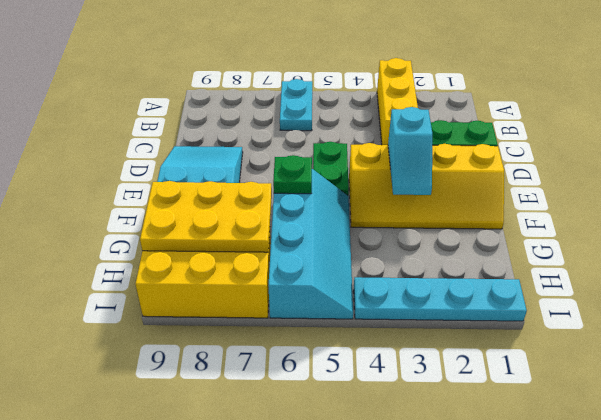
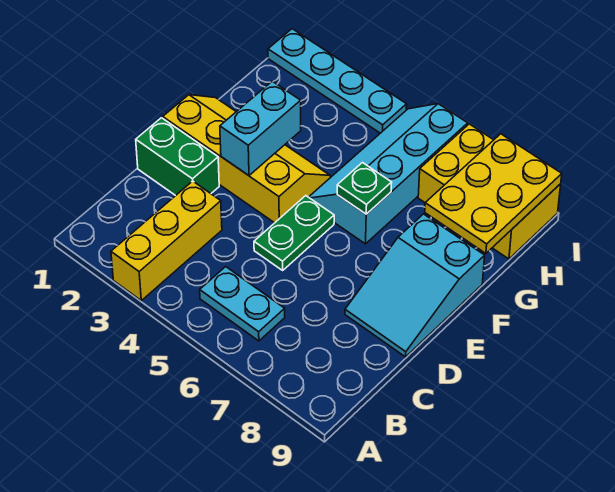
cyan 1x2 plate [280,79,312,131] -> cyan 1x2 plate turned to [200,267,285,341]
cyan 1x2 slope [388,107,432,195] -> cyan 1x2 brick [220,81,301,175]
yellow 2x3 plate [140,181,272,252] -> yellow 2x3 plate turned to [425,134,562,253]

